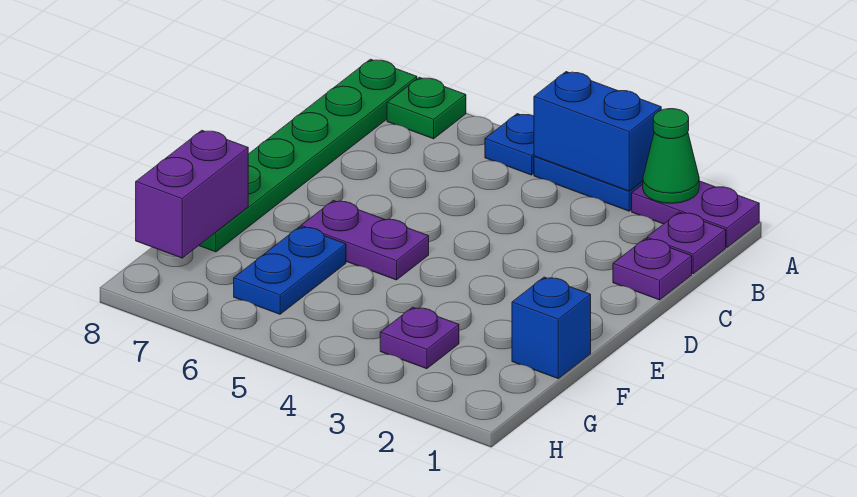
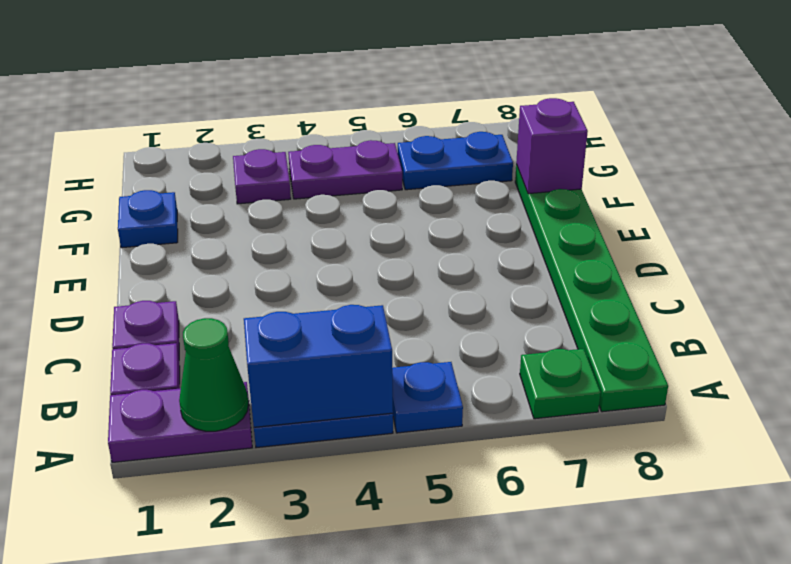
purple 1x2 plate [301,200,429,280] -> purple 1x2 plate moved to [288,140,402,199]
blue 1x1 brick [512,277,591,379] -> blue 1x1 plate [118,190,178,248]
blue 1x2 plate [234,227,346,314] -> blue 1x2 plate turned to [398,132,513,190]
purple 1x2 brick [136,130,248,258] -> purple 1x1 brick [516,98,588,194]

